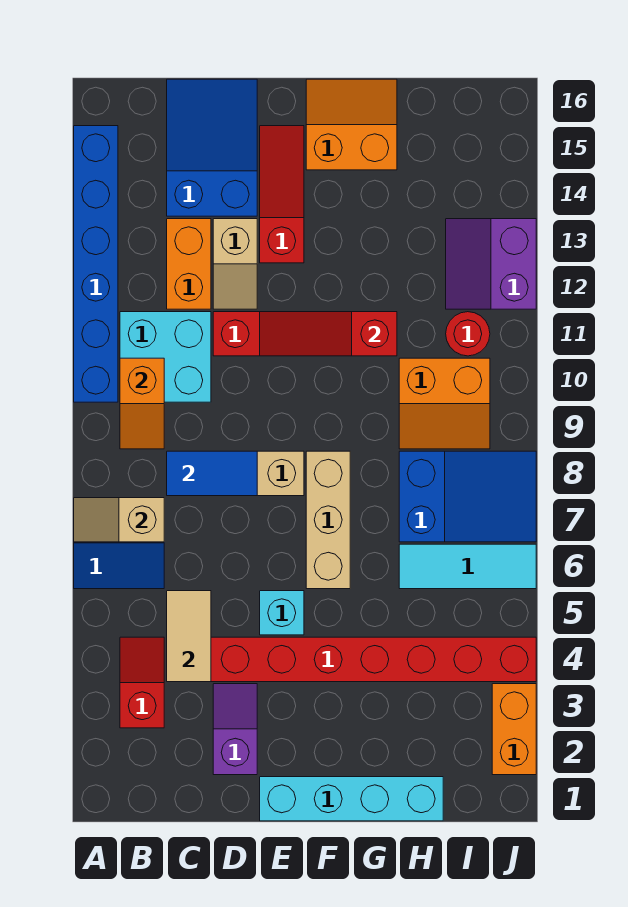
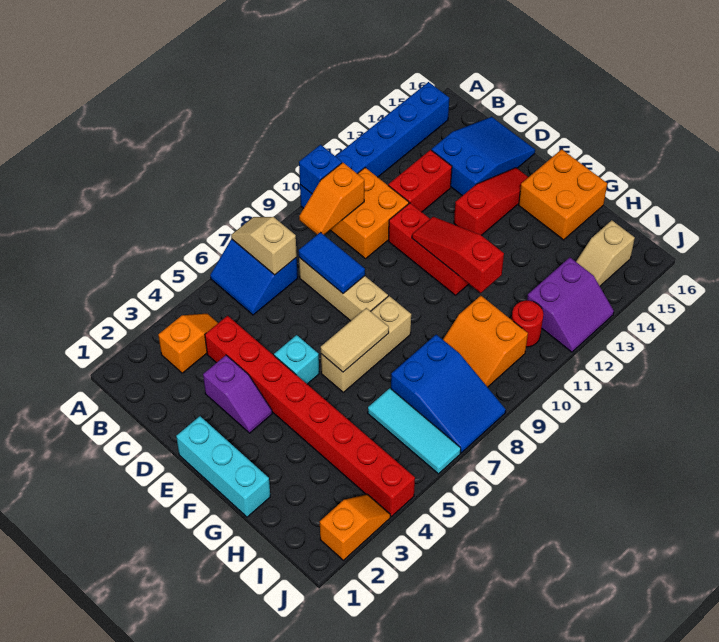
none -> blue 1x1 brick [299,145,342,194]
red 1x2 slope [120,637,164,728] -> orange 1x2 slope [158,314,218,373]
cyan 2x2 brick [120,312,211,402] -> orange 2x2 brick [330,168,409,259]
tan 1x2 tile [167,591,211,682] -> tan 1x2 tile moved to [321,308,389,372]
orange 1x2 brick [167,219,211,309] -> red 1x2 brick [388,150,452,212]
purple 1x2 slope [213,684,257,775] -> purple 1x2 slope turned to [203,355,272,433]
tan 1x2 slope [213,219,257,309] -> tan 1x2 slope moved to [576,220,635,286]
cyan 1x4 brick [260,777,443,821] -> cyan 1x3 brick [176,416,270,517]
orange 2x2 slope [306,79,397,170] -> orange 2x2 brick [519,149,607,240]
purple 2x2 slope [446,219,536,309] -> purple 2x2 slope turned to [527,257,614,352]
orange 1x2 brick [492,684,536,775] -> orange 1x2 slope [320,494,390,560]

